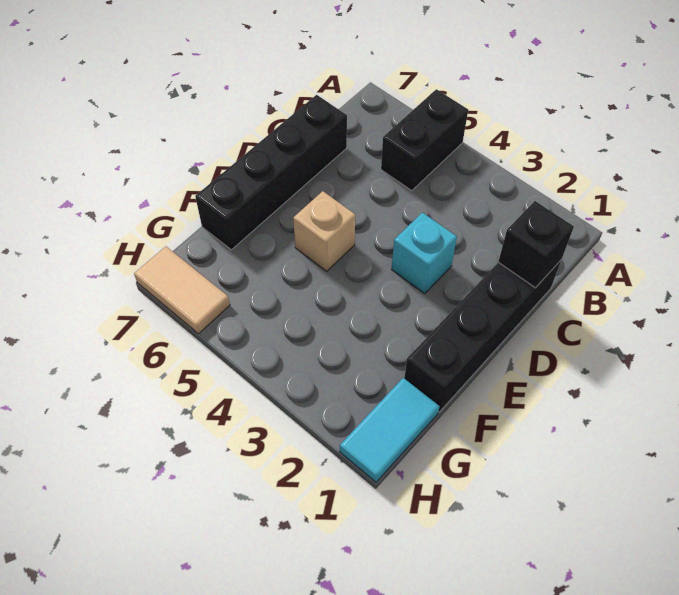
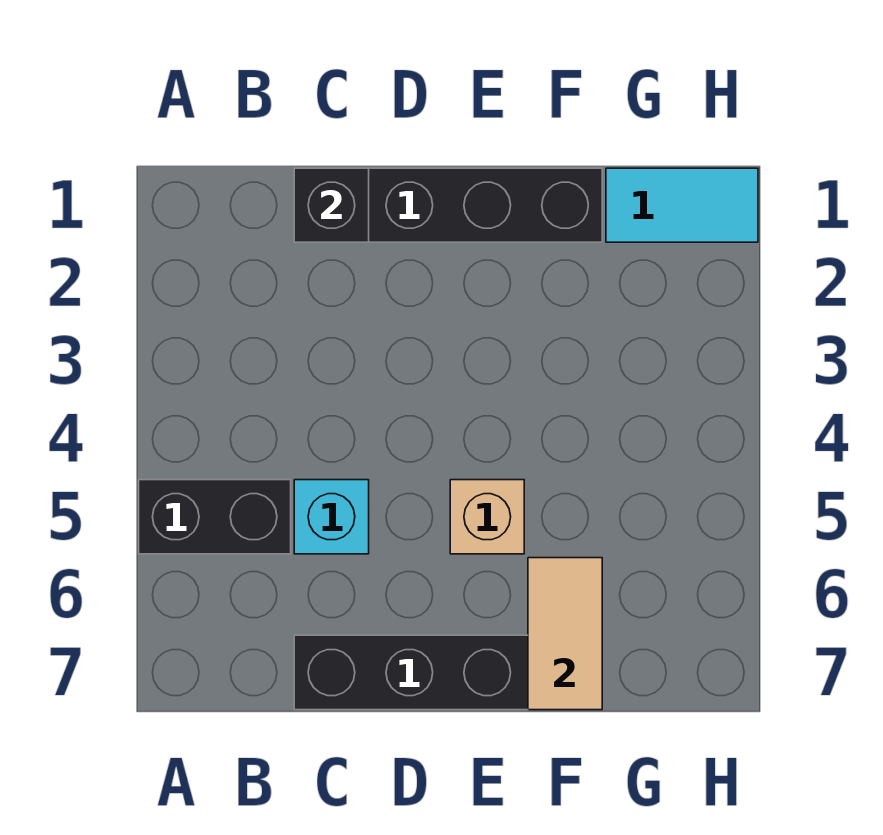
cyan 1x1 brick [392,213,457,293] -> cyan 1x1 brick moved to [294,480,369,554]
tan 1x2 tile [134,246,230,334] -> tan 1x2 tile moved to [528,558,602,710]

